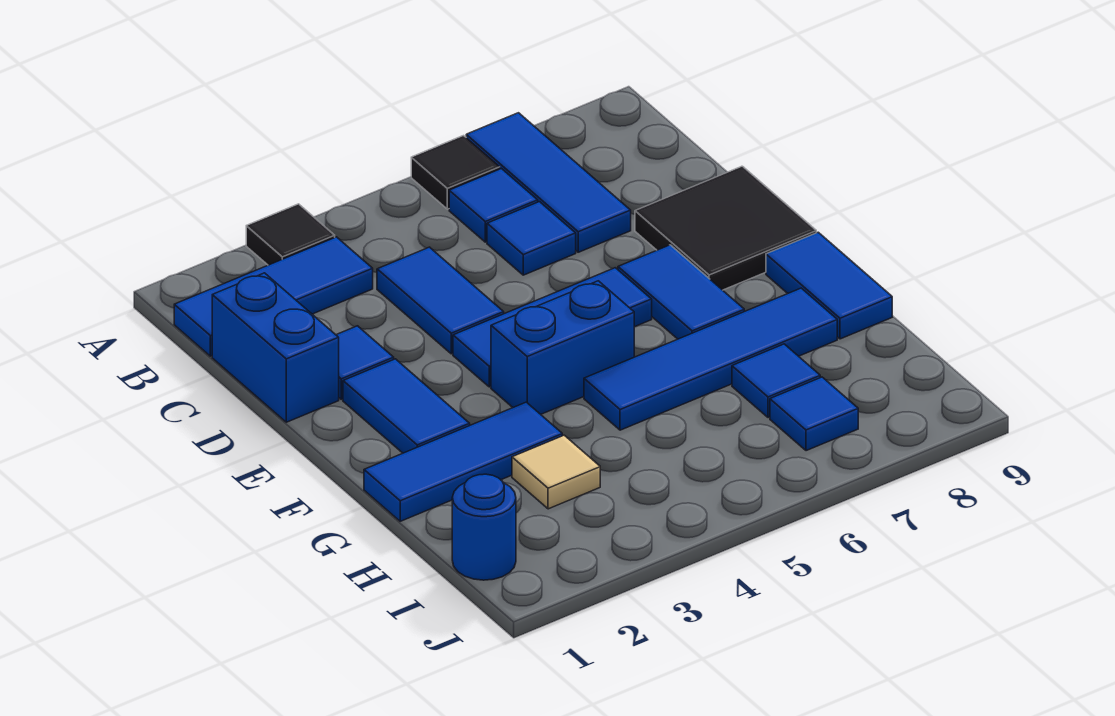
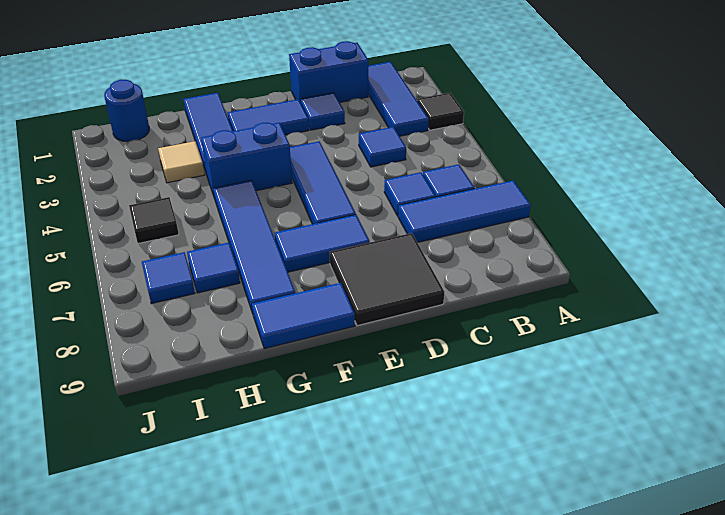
black 1x1 tile [411,136,500,209] -> black 1x1 tile moved to [129,197,179,243]
blue 1x2 tile [377,247,504,354] -> blue 1x1 tile [359,127,406,167]
blue 1x2 brick [491,281,634,414] -> blue 1x2 brick turned to [201,123,292,199]

